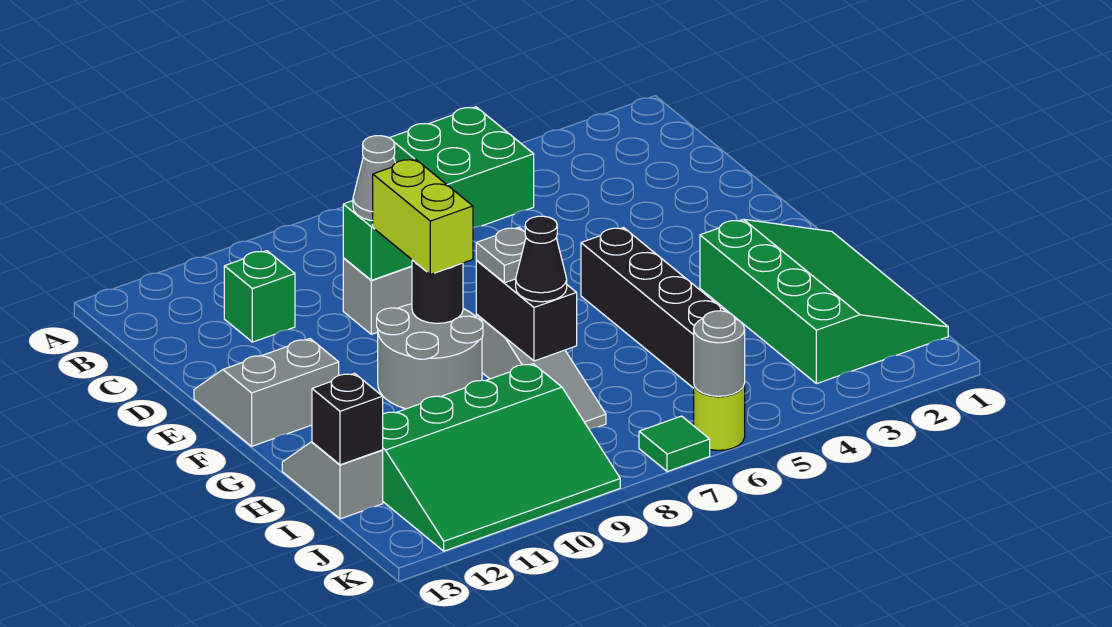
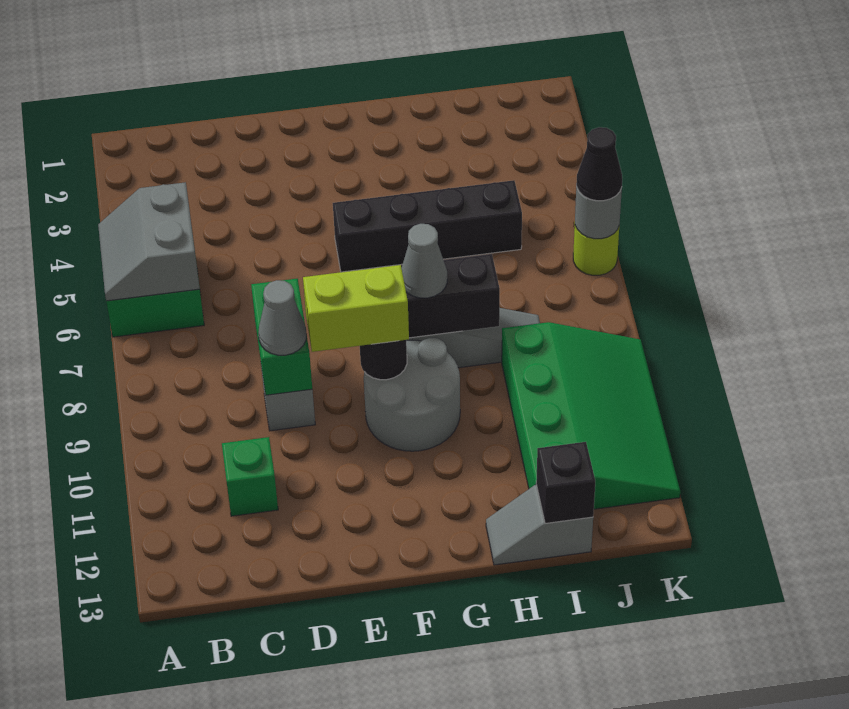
grey 2x2 slope [194,339,339,446] -> grey 2x2 slope moved to [98,182,200,301]
green 3x4 slope [700,219,948,384] -> none
grey 1x1 plate [476,227,526,283] -> grey 1x1 cone [402,224,447,298]
black 1x1 cone [516,216,567,302] -> black 1x1 cone moved to [577,127,622,201]
green 1x1 tile [639,416,710,472] -> none

